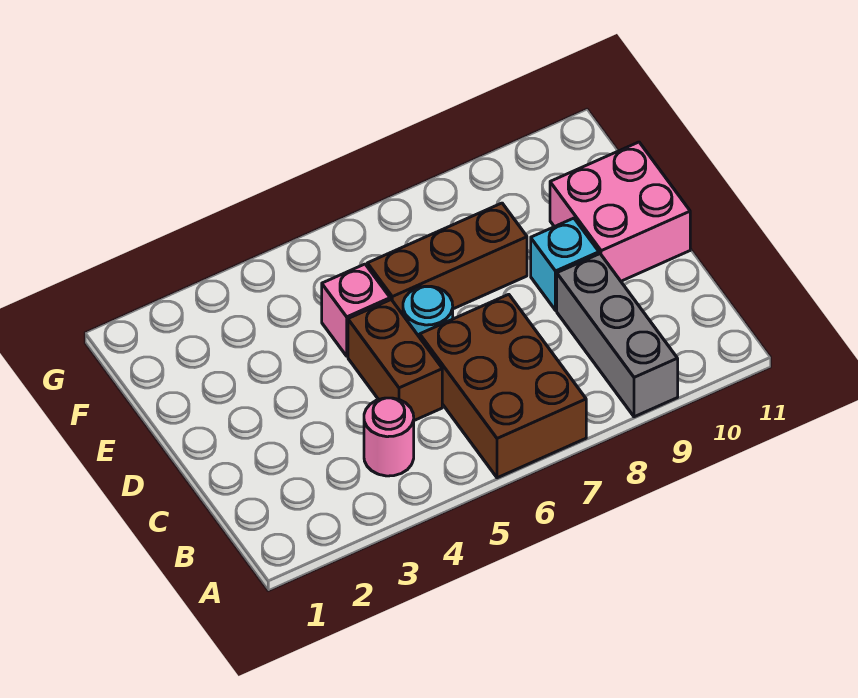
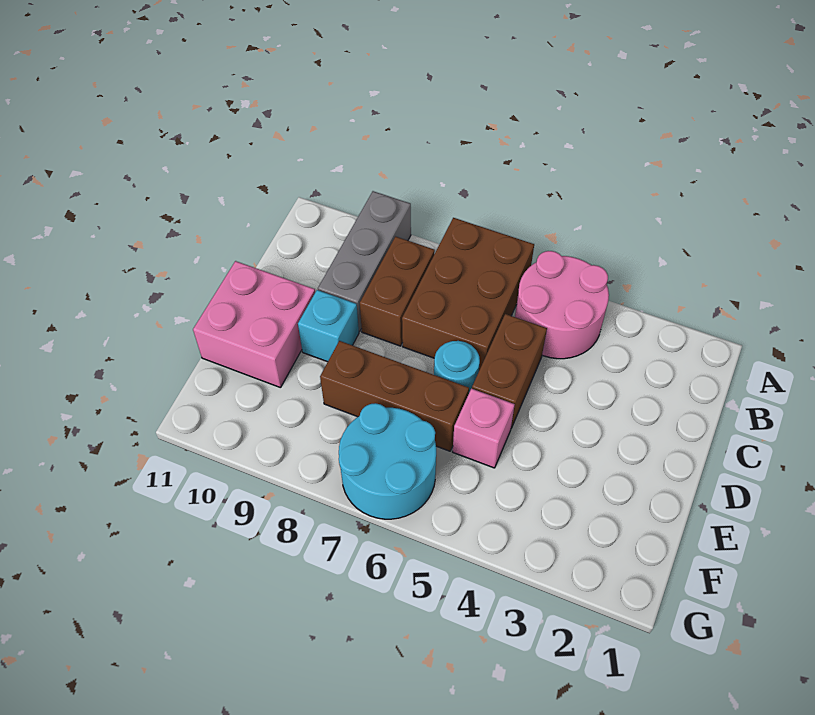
pink 1x1 round brick [364,398,414,476] -> pink 2x2 round brick [515,251,609,359]
none -> brown 1x2 brick [360,237,435,346]
none -> cyan 2x2 round brick [339,403,436,519]

